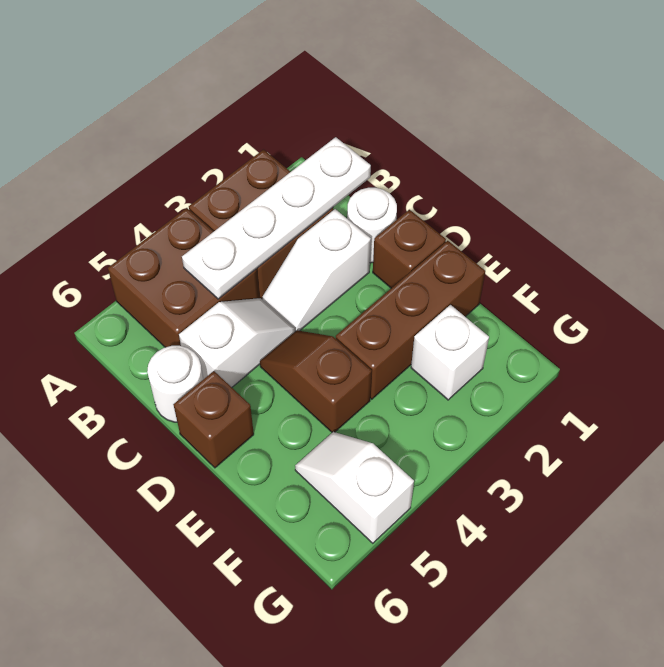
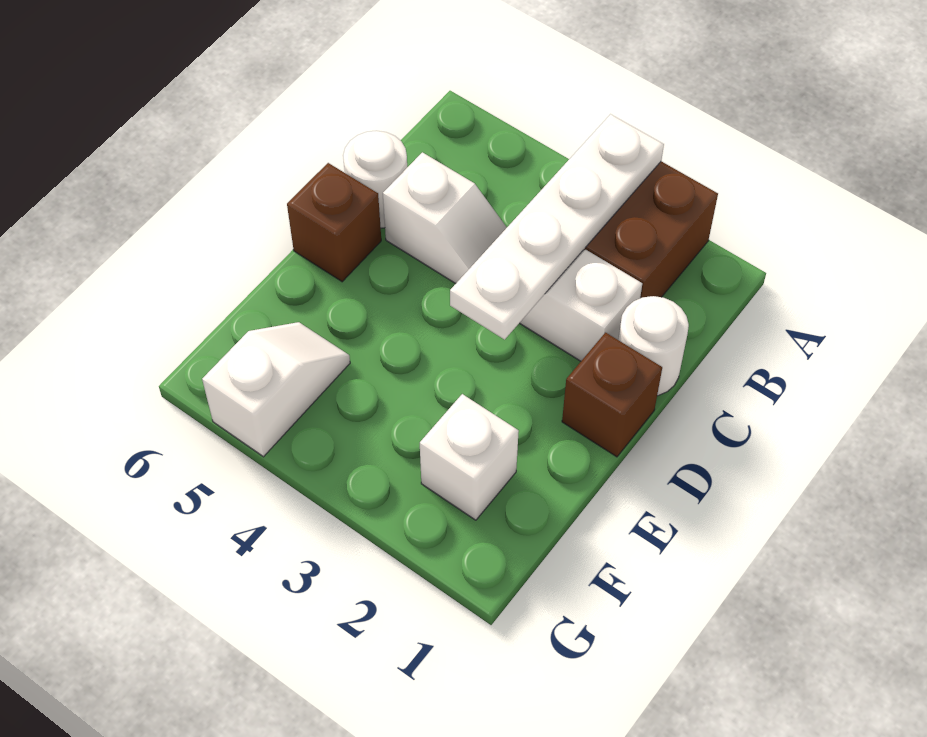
brown 2x2 brick [108,208,259,347] -> none
white 1x4 plate [182,137,371,299] -> white 1x4 plate turned to [450,114,664,340]
brown 1x2 slope [260,330,372,432] -> none
brown 1x3 brick [336,241,485,399] -> none

